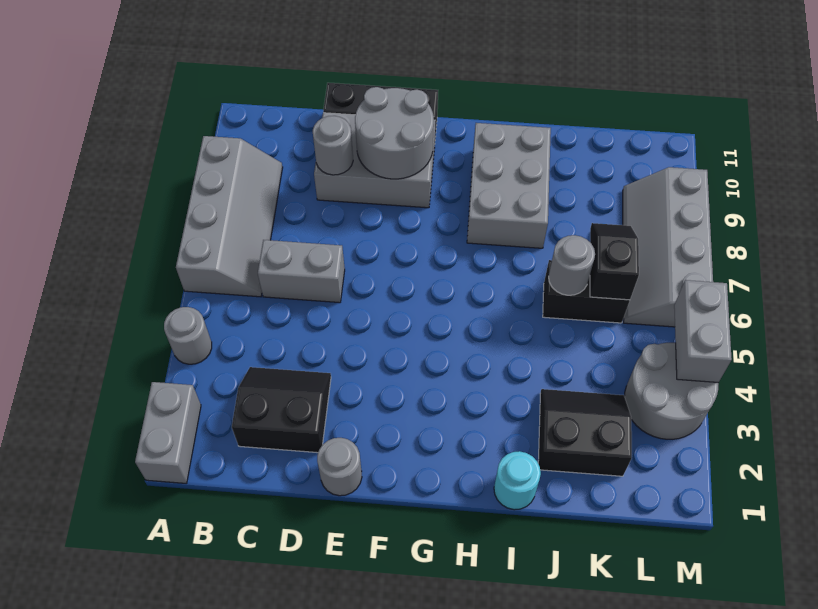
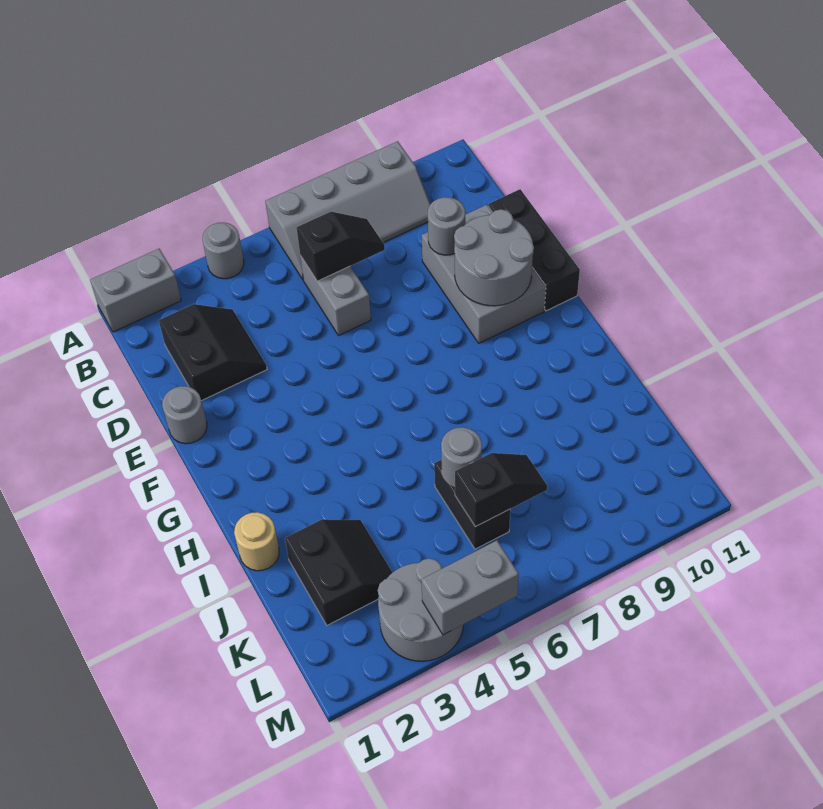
none -> black 1x2 slope [297,212,385,281]
grey 2x3 brick [467,123,551,248] -> none
cyan 1x1 round brick [494,451,541,510] -> tan 1x1 round brick [234,512,279,571]
grey 2x4 slope [623,167,713,327] -> none

